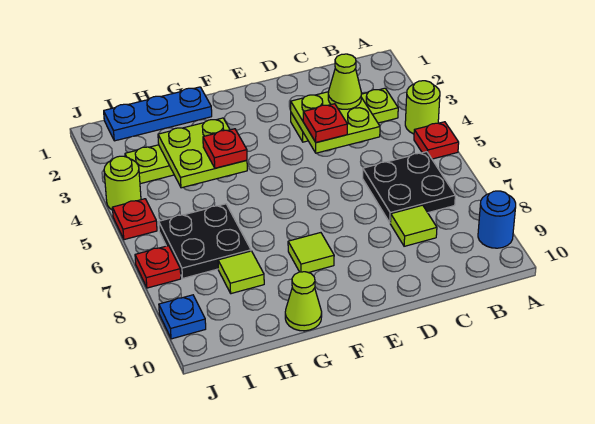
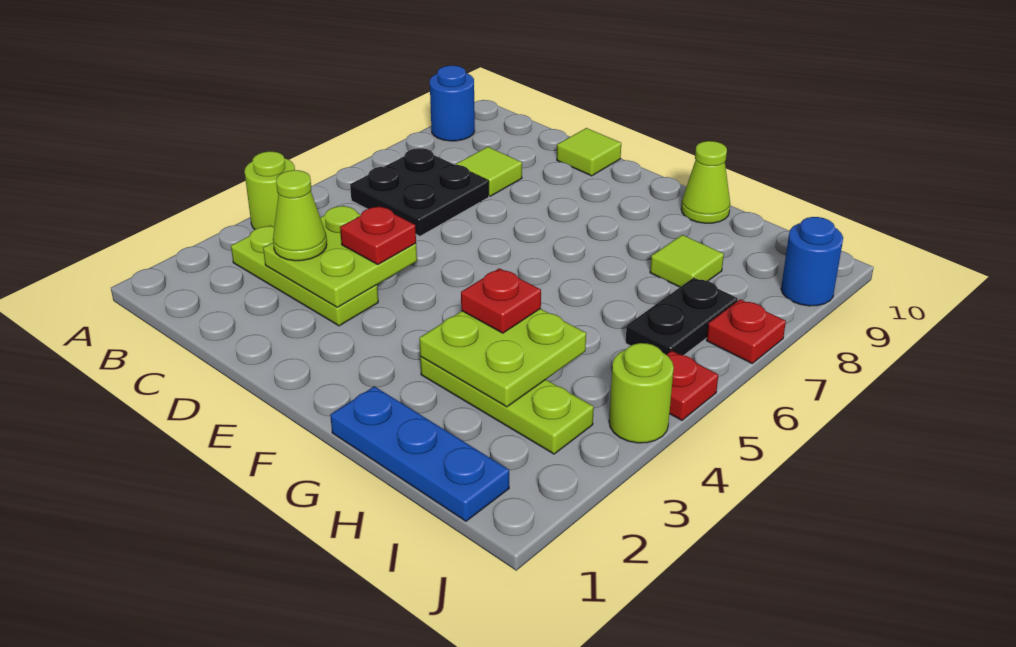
red 1x1 plate [414,122,459,159] -> none
lime 1x1 tile [288,233,334,273] -> lime 1x1 tile moved to [557,128,621,176]
black 2x2 plate [159,204,251,278] -> black 1x2 plate [626,278,738,355]
blue 1x1 plate [159,295,206,339] -> blue 1x1 round brick [781,217,843,306]

